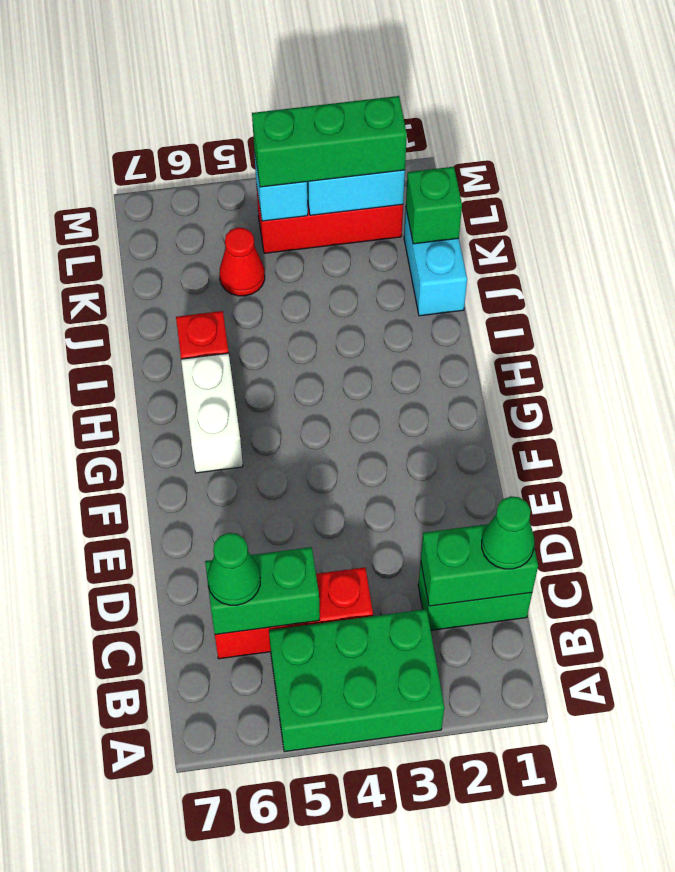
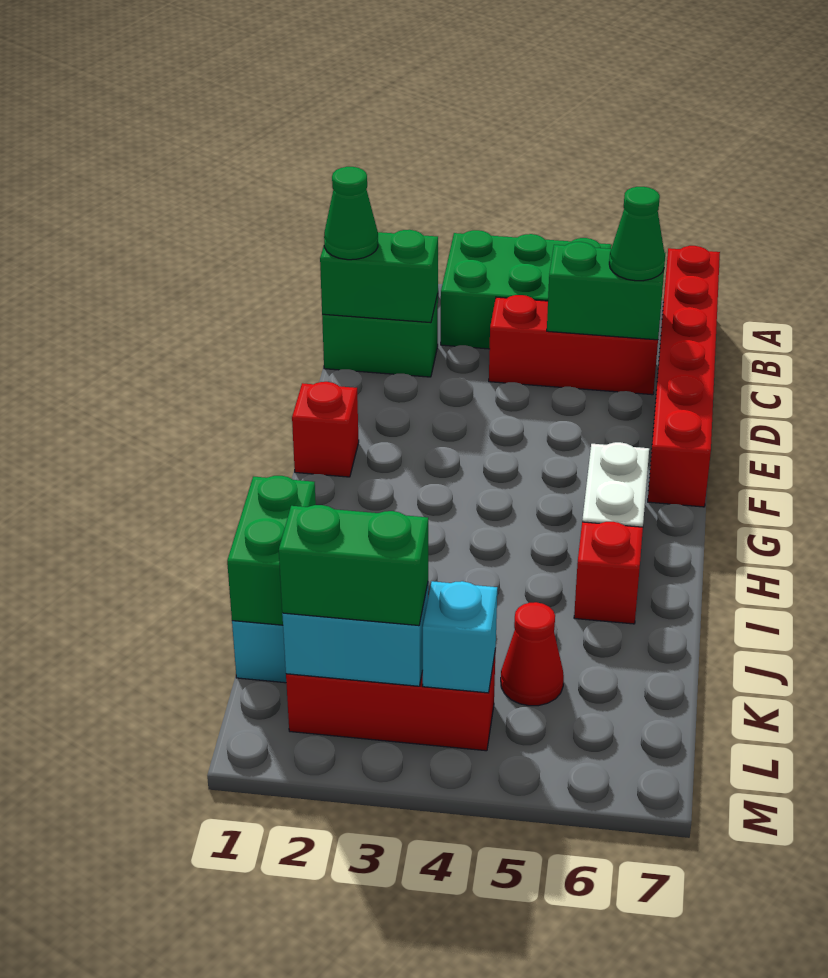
none -> red 1x6 brick [648,246,720,507]
none -> red 1x1 brick [292,382,359,477]
green 1x1 brick [406,167,462,244] -> green 1x2 brick [227,476,316,625]
green 1x3 brick [252,96,407,187] -> green 1x2 brick [279,505,428,626]

